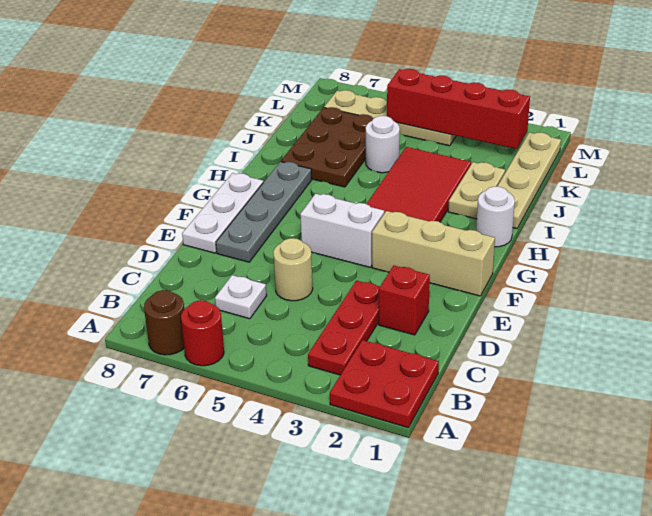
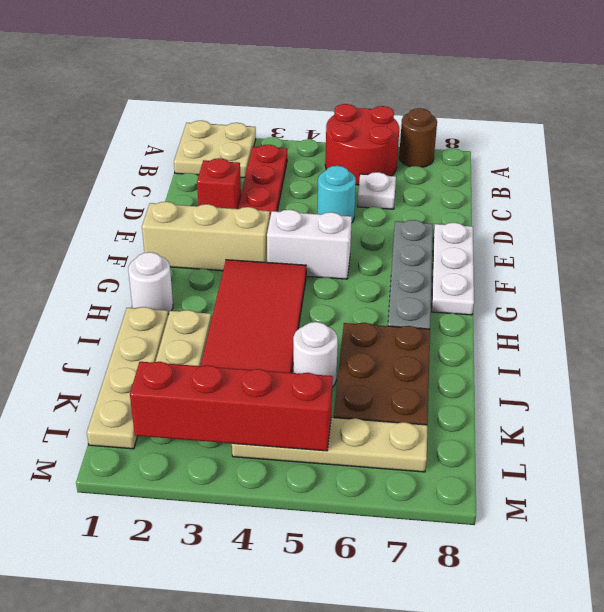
red 2x2 plate [330,340,439,428] -> tan 2x2 plate [174,121,256,178]
red 1x1 round brick [181,300,224,366] -> red 2x2 round brick [325,104,399,185]
tan 1x1 round brick [273,238,313,301] -> cyan 1x1 round brick [317,166,356,222]

